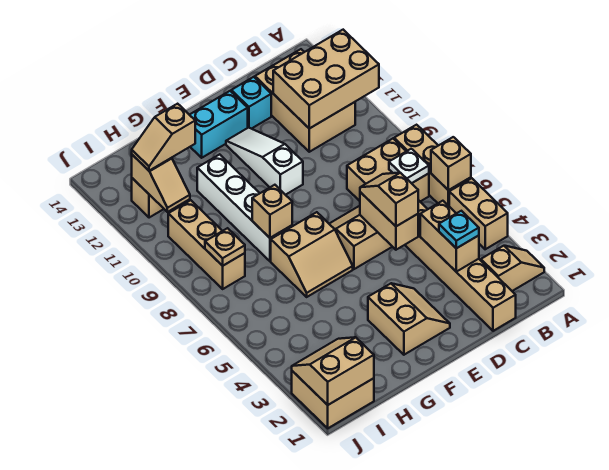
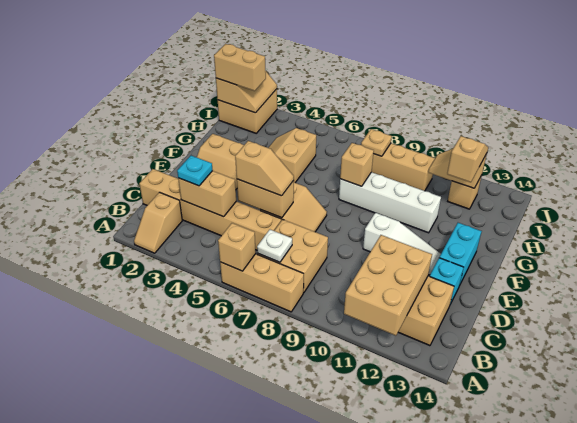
tan 1x2 brick [449,178,508,249] -> tan 1x2 brick moved to [214,44,266,91]
tan 2x2 slope [271,212,353,297] -> tan 2x2 slope moved to [269,128,316,183]

